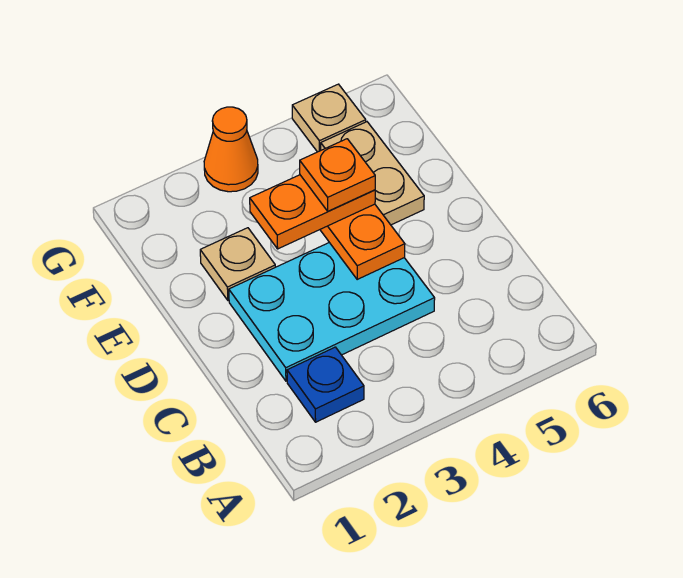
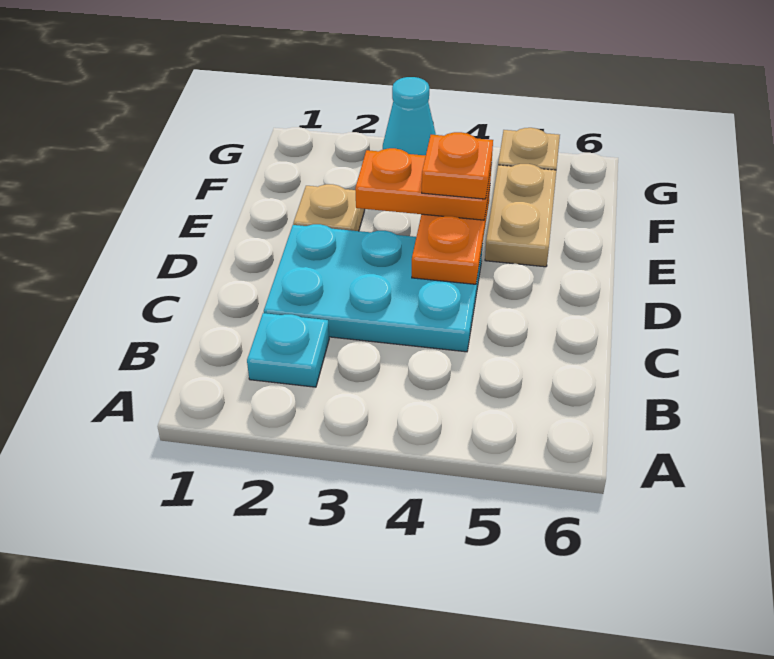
blue 1x1 plate [287,347,364,422] -> cyan 1x1 plate [247,313,329,387]
orange 1x1 cone [204,107,258,192] -> cyan 1x1 cone [383,77,436,156]

